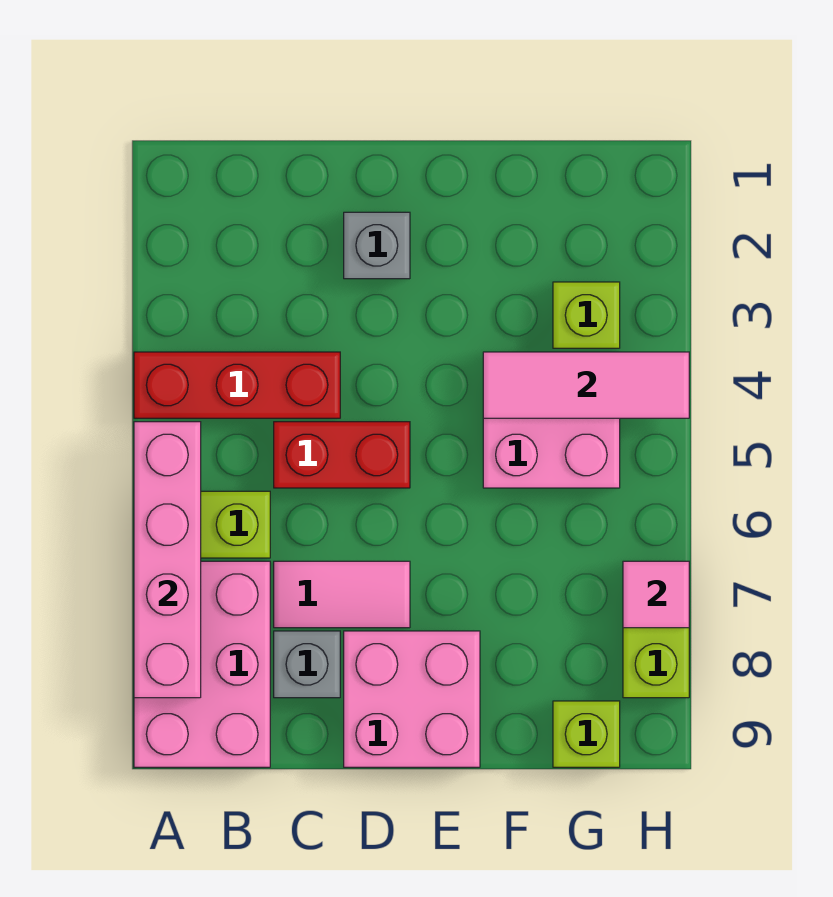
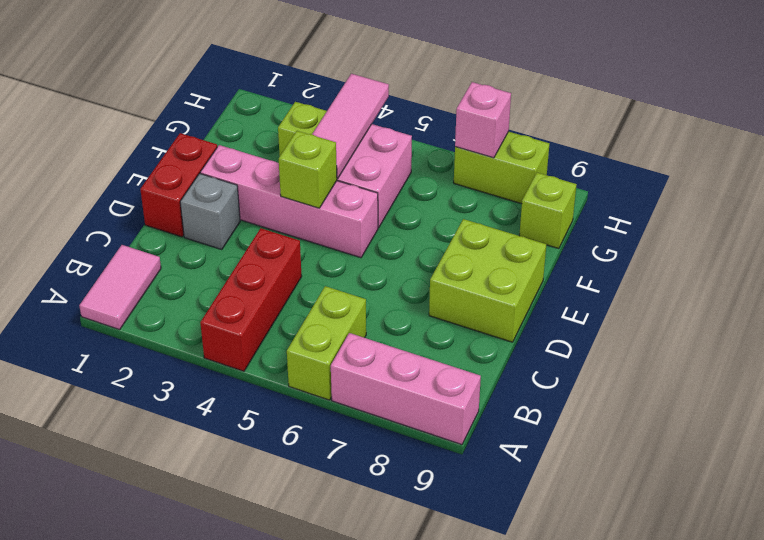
pink 1x4 brick [134,422,201,698] -> pink 1x4 brick moved to [200,145,378,258]
pink 2x3 brick [134,561,270,767] -> pink 1x3 brick [331,333,481,445]
red 1x2 brick [274,422,410,488] -> red 1x2 brick moved to [140,133,217,237]
pink 1x2 tile [274,561,410,628] -> pink 1x2 tile moved to [79,245,161,330]
grey 1x1 brick [274,631,340,698] -> none
pink 2x2 brick [344,631,480,767] -> lime 2x2 brick [429,219,546,342]
none -> lime 1x1 brick [279,131,337,208]
pink 1x1 tile [623,561,689,628] -> pink 1x1 brick [455,82,511,158]

